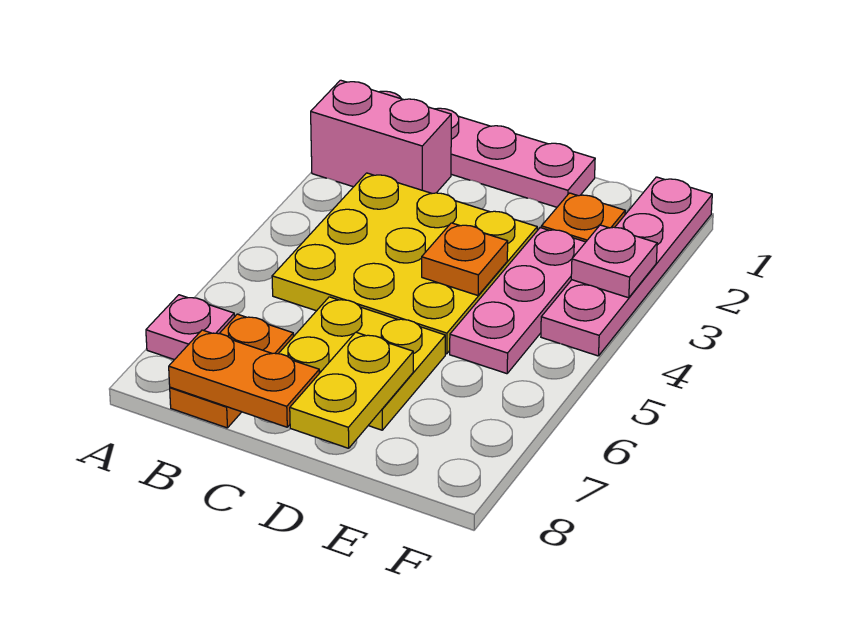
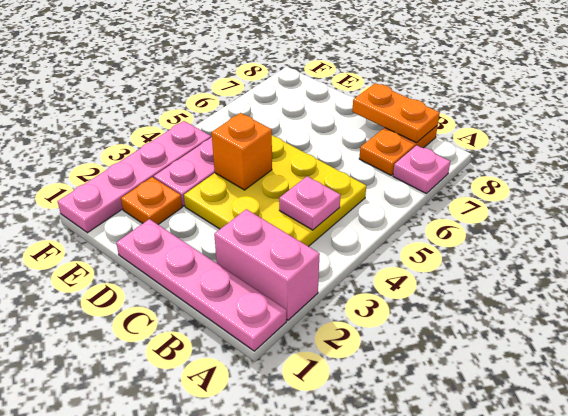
yellow 2x2 plate [278,297,445,430] -> none
orange 1x1 plate [422,223,508,295] -> orange 1x1 brick [212,113,272,190]
yellow 1x2 plate [290,332,413,448] -> none
pink 1x1 plate [571,225,657,298] -> pink 1x1 plate moved to [279,176,341,230]

